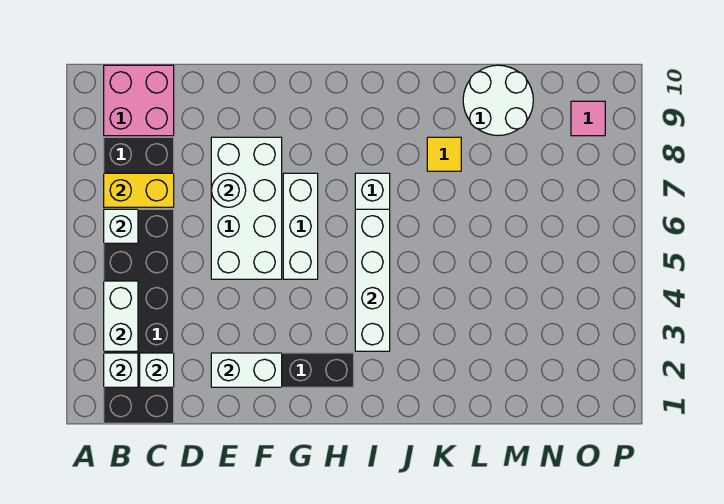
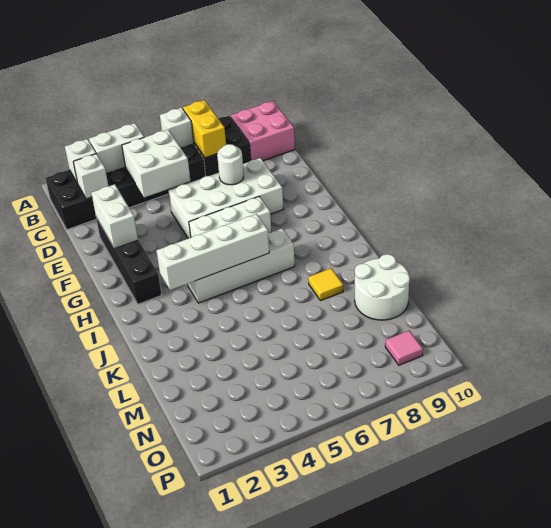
none -> white 2x2 brick [122,130,190,197]

